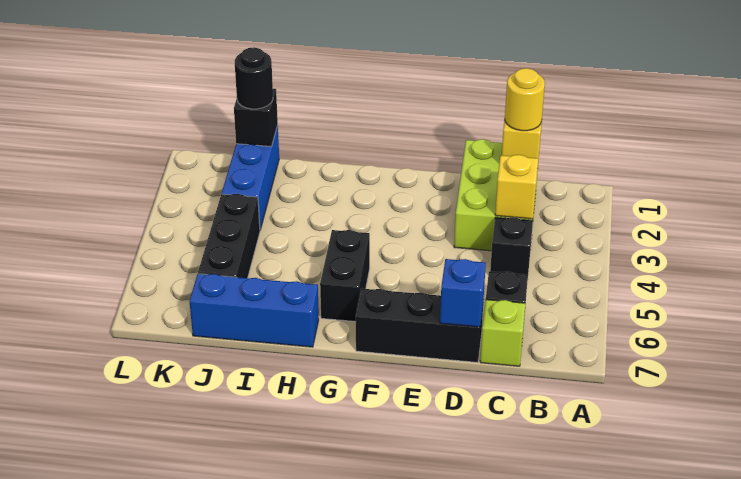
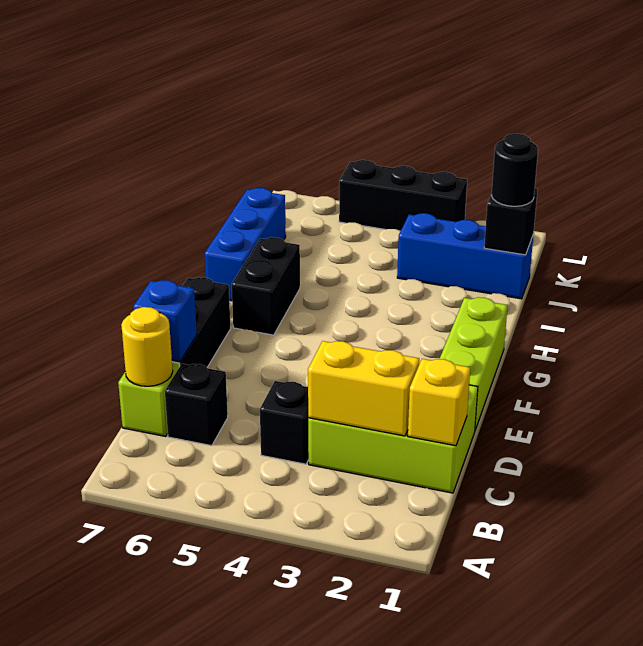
yellow 1x1 round brick [505,68,545,131] -> yellow 1x1 round brick moved to [121,307,173,386]
yellow 1x1 brick [495,155,538,219] -> yellow 1x2 brick [308,341,419,436]
none -> lime 1x3 brick [440,297,508,430]
black 1x2 brick [320,230,370,322] -> black 1x2 brick turned to [232,237,300,335]
black 1x3 brick [198,194,260,278] -> black 1x3 brick moved to [339,160,467,231]

